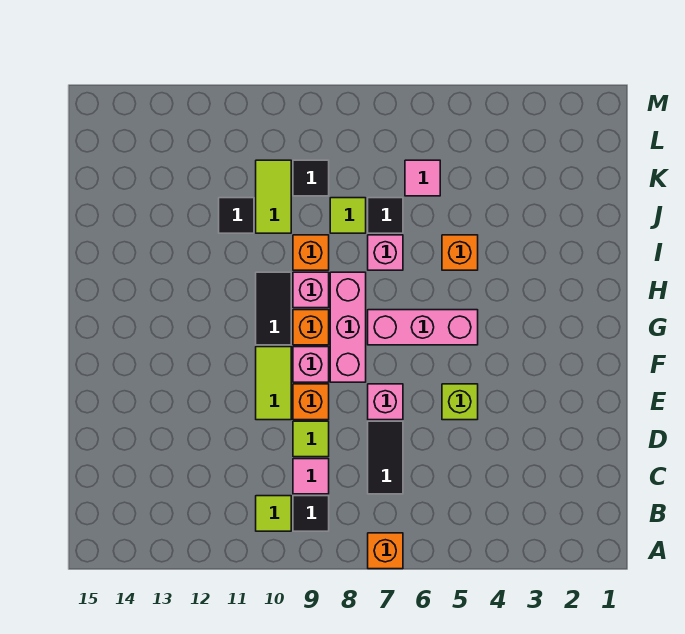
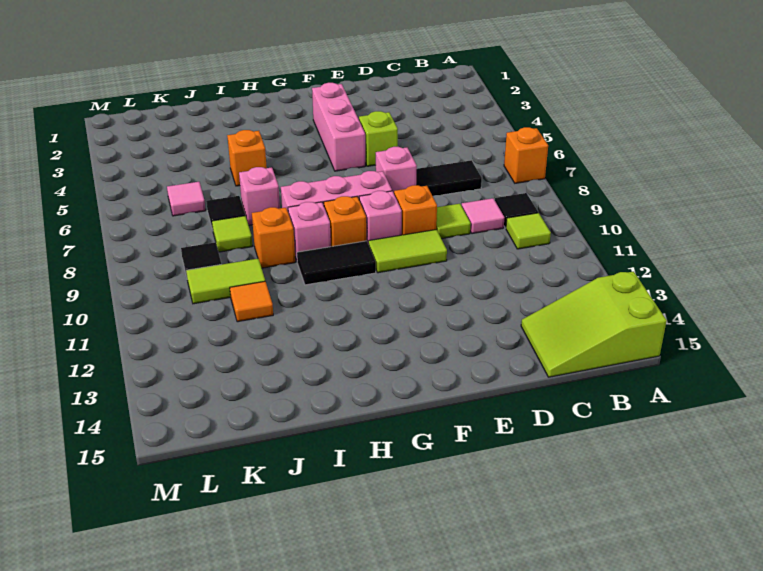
none -> lime 2x3 slope [521,271,667,377]
pink 1x3 brick [368,310,478,345] -> pink 1x3 brick moved to [312,83,365,171]
black 1x1 tile [219,198,254,233] -> orange 1x1 tile [230,281,273,322]

